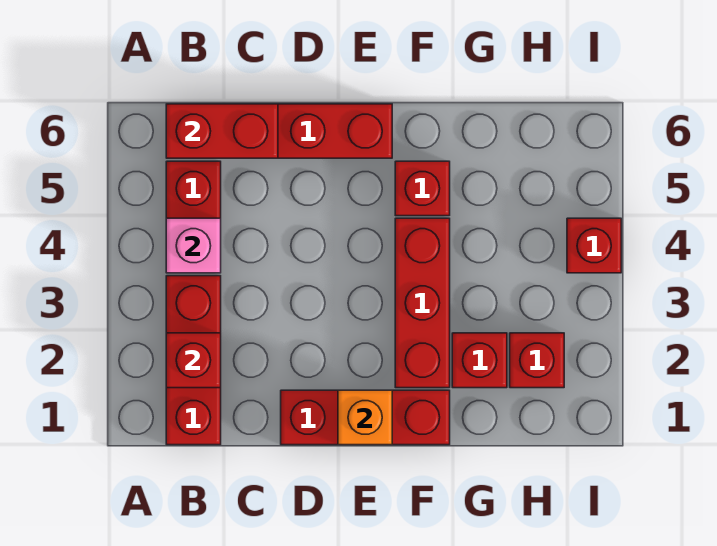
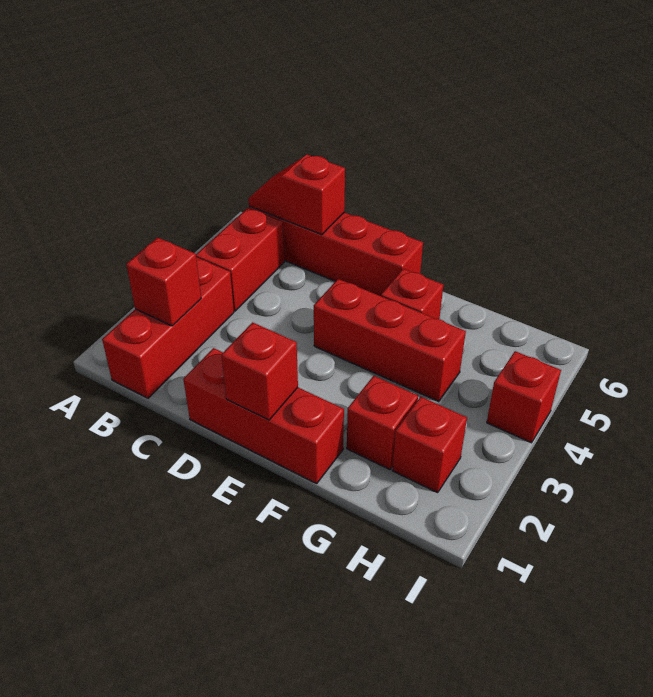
pink 1x1 brick [166,218,221,273] -> none
red 1x2 brick [166,104,278,158] -> red 1x2 slope [248,154,345,234]
orange 1x1 brick [338,390,392,445] -> red 1x1 brick [221,322,298,420]
red 1x3 brick [395,218,450,388] -> red 1x3 brick turned to [314,279,466,402]

